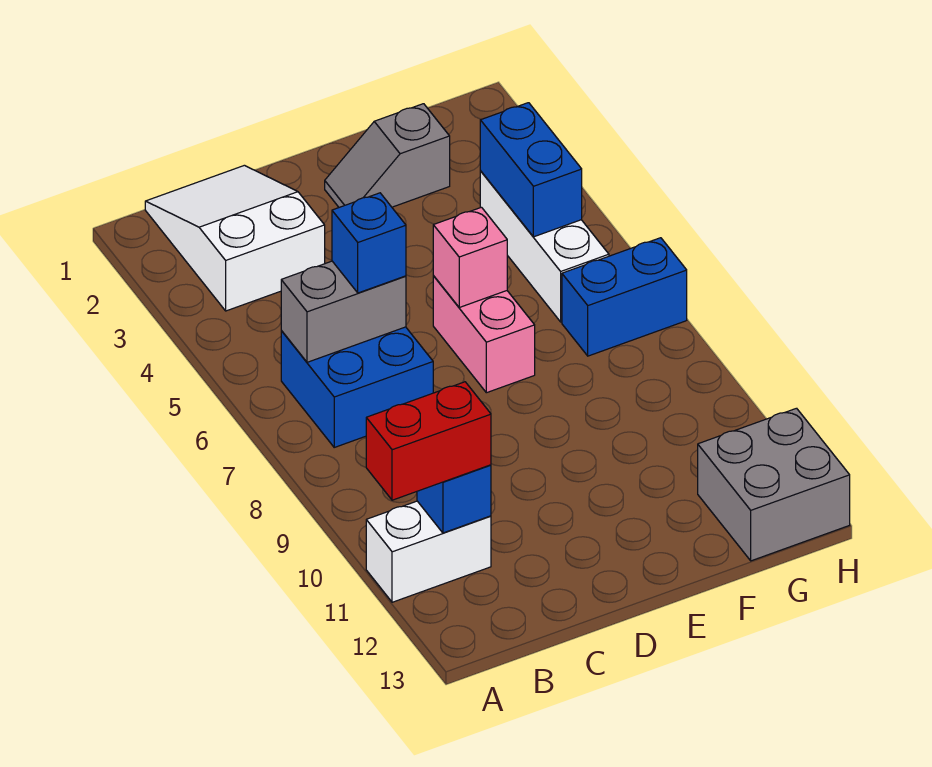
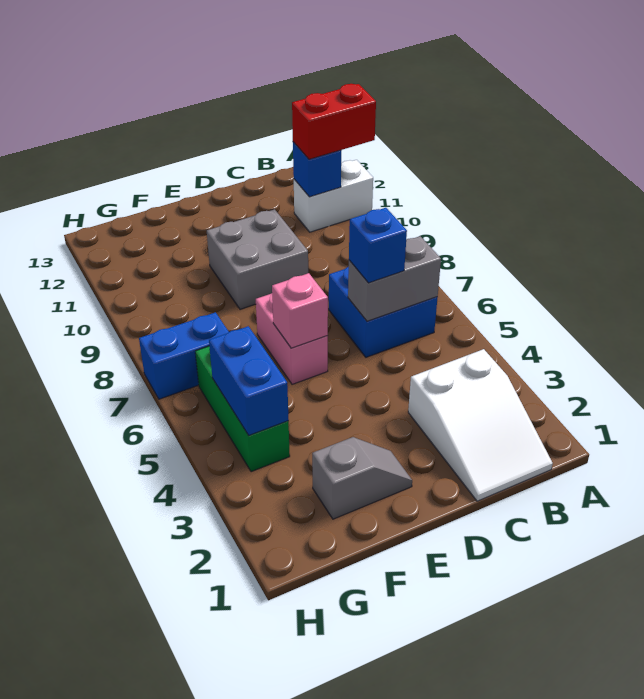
white 1x3 brick [480,171,609,322] -> green 1x3 brick [195,346,290,472]
grey 2x2 brick [698,408,850,561] -> grey 2x2 brick moved to [207,209,308,309]

